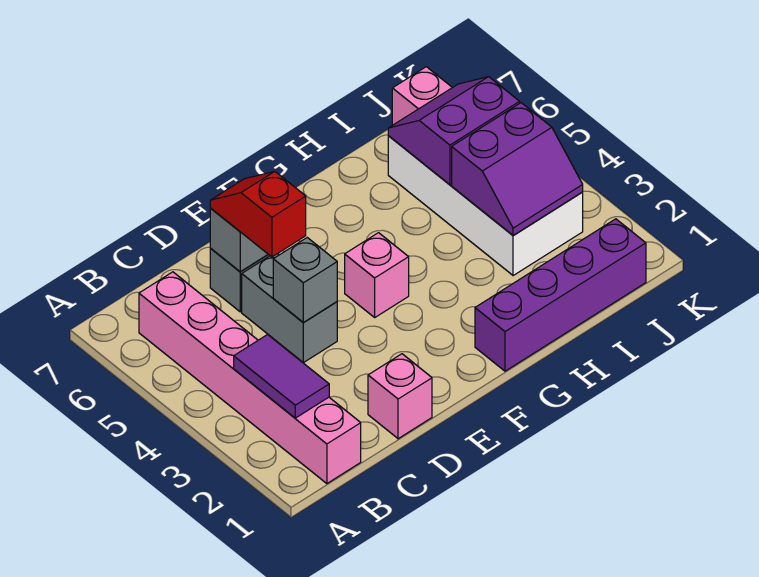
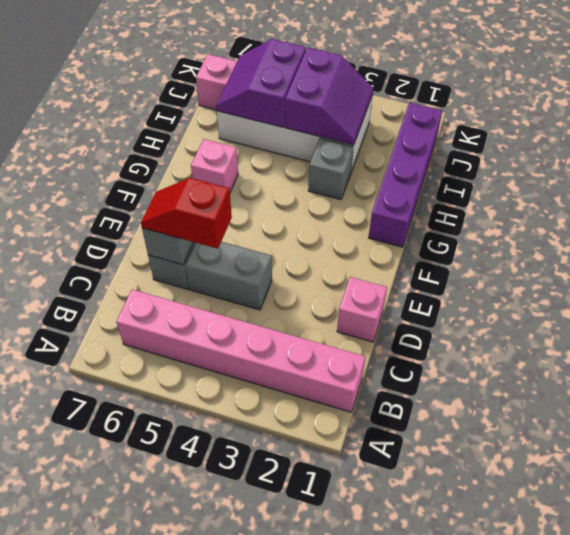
purple 1x2 tile [234,335,329,418] -> none
grey 1x1 brick [273,238,337,322] -> grey 1x1 brick moved to [308,138,353,200]
pink 1x1 brick [345,233,409,317] -> pink 1x1 brick moved to [191,139,238,192]

